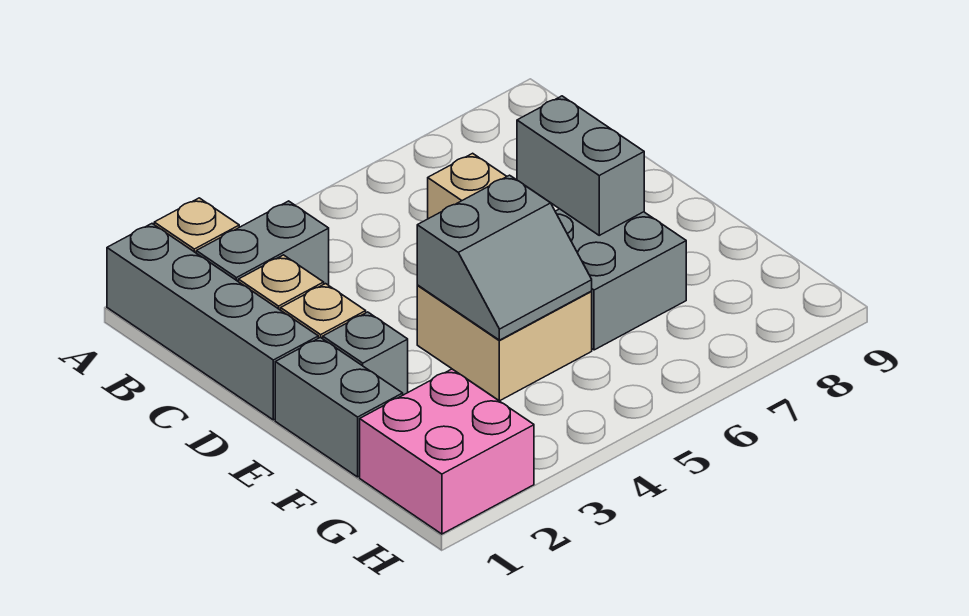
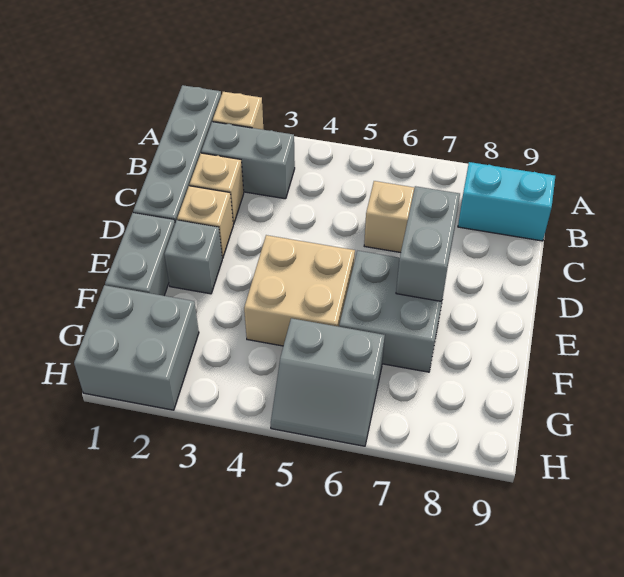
none -> cyan 1x2 brick [458,162,555,241]
grey 2x2 slope [417,175,592,340] -> grey 2x2 slope moved to [271,318,385,446]
pink 2x2 brick [360,369,534,534] -> grey 2x2 brick [74,285,199,410]

